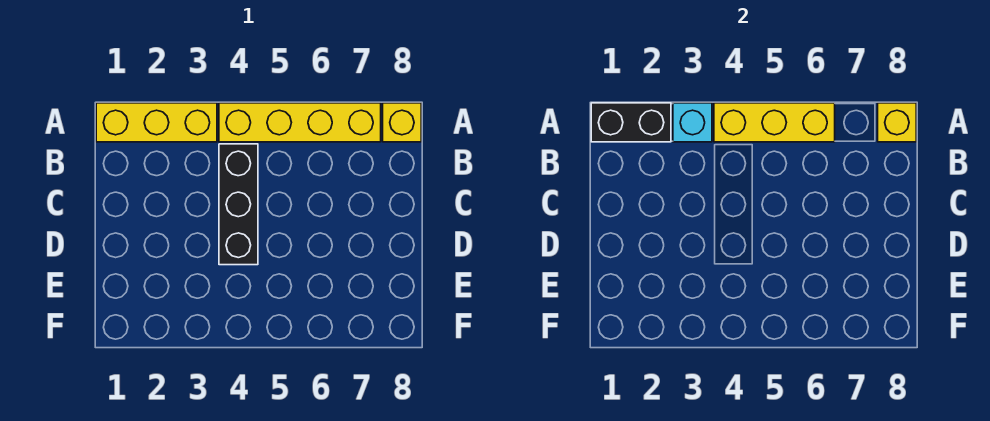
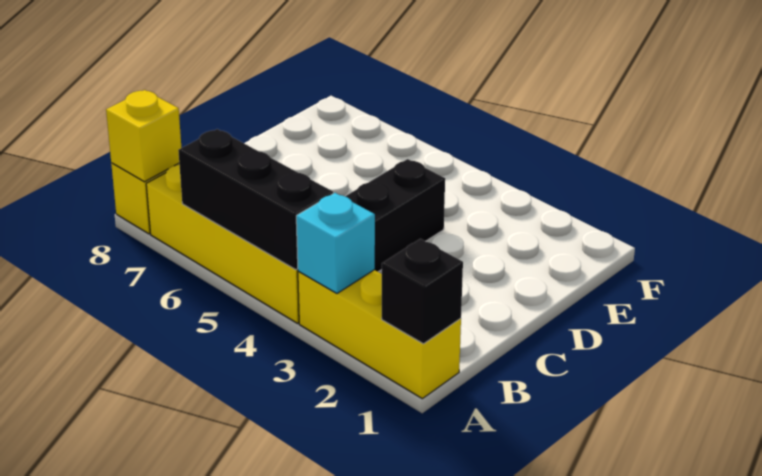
black 1x2 brick [591,103,671,142] -> black 1x1 brick [382,239,463,344]
yellow 1x3 brick [714,103,835,142] -> black 1x3 brick [178,129,333,270]

